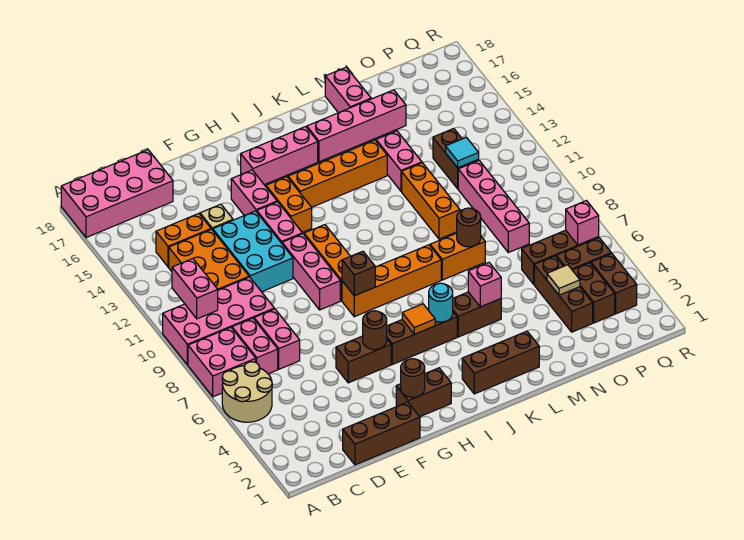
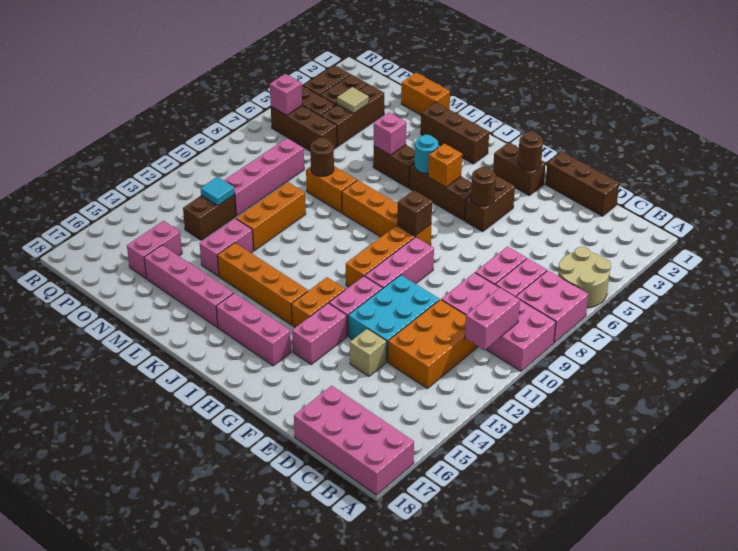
orange 1x2 brick [156,214,211,267] -> orange 1x2 brick moved to [401,73,450,115]
brown 1x2 brick [336,336,391,383] -> brown 1x2 brick turned to [465,176,515,232]
orange 1x1 tile [402,304,435,334] -> orange 1x1 brick [428,143,462,187]
pink 1x2 brick [325,67,371,113] -> pink 1x2 brick moved to [127,221,182,278]

